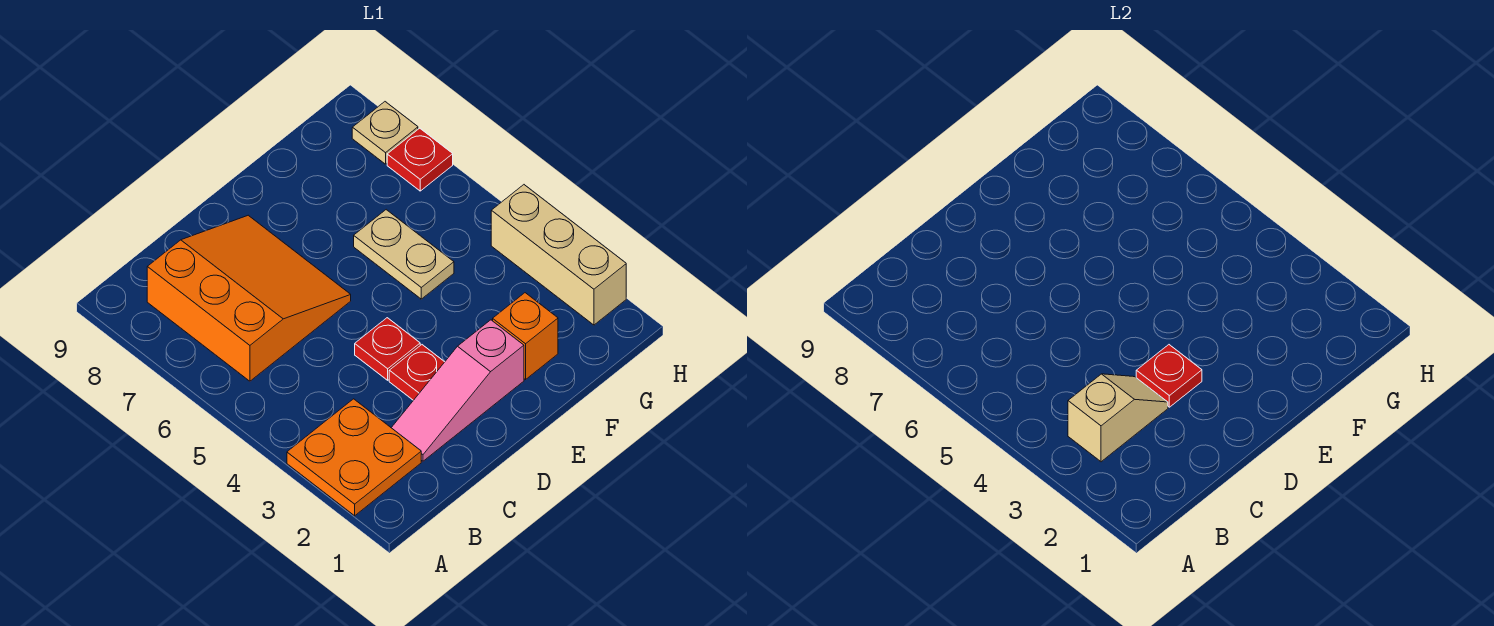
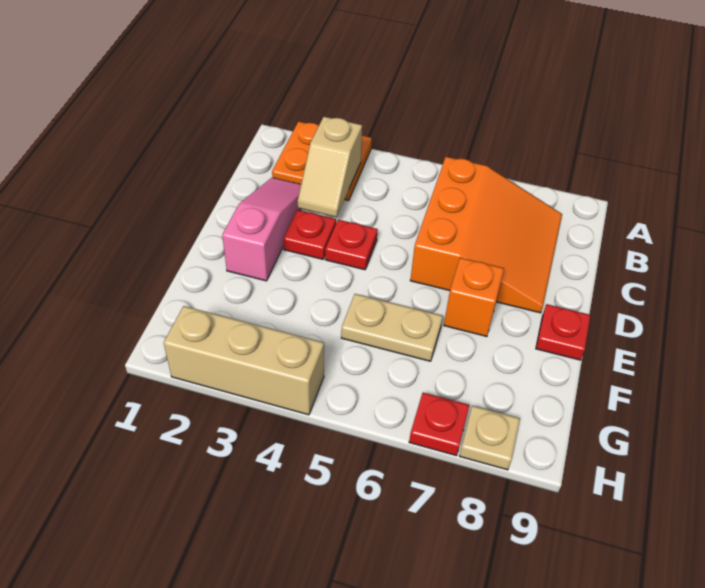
orange 3x3 slope [147,215,351,381] -> orange 3x3 slope turned to [410,157,562,313]
red 1x1 plate [1136,345,1202,407] -> red 1x1 plate moved to [536,304,590,360]
orange 1x1 brick [493,293,558,379] -> orange 1x1 brick moved to [444,258,504,337]

